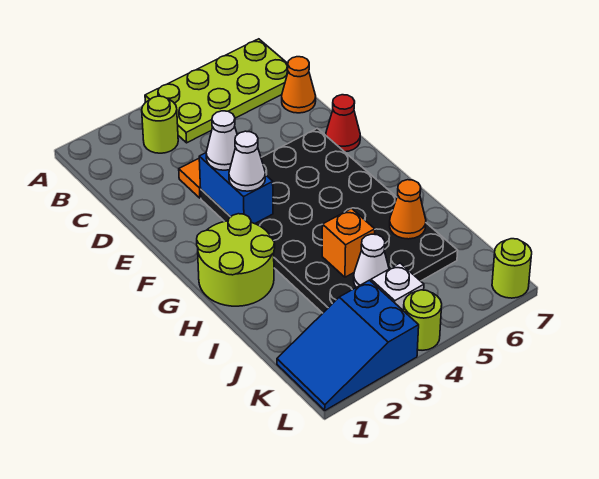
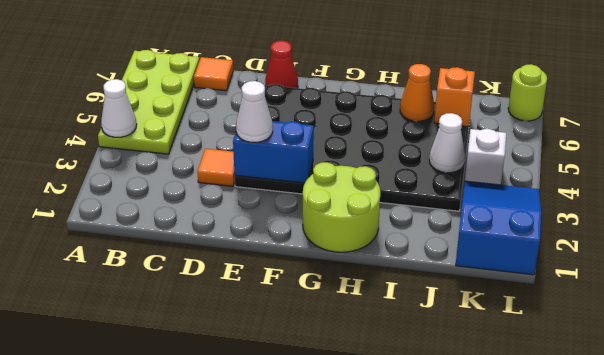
lime 1x1 round brick [142,96,178,153] -> none
orange 1x1 cone [282,57,316,113] -> orange 1x1 tile [194,57,233,91]
white 1x1 cone [229,131,265,191] -> white 1x1 cone moved to [101,79,137,137]
orange 1x1 brick [322,208,375,277] -> orange 1x1 brick moved to [434,67,475,127]
blue 2x3 slope [277,280,419,410] -> blue 2x3 slope turned to [456,181,541,275]
lime 1x1 round brick [404,290,442,350] -> none

